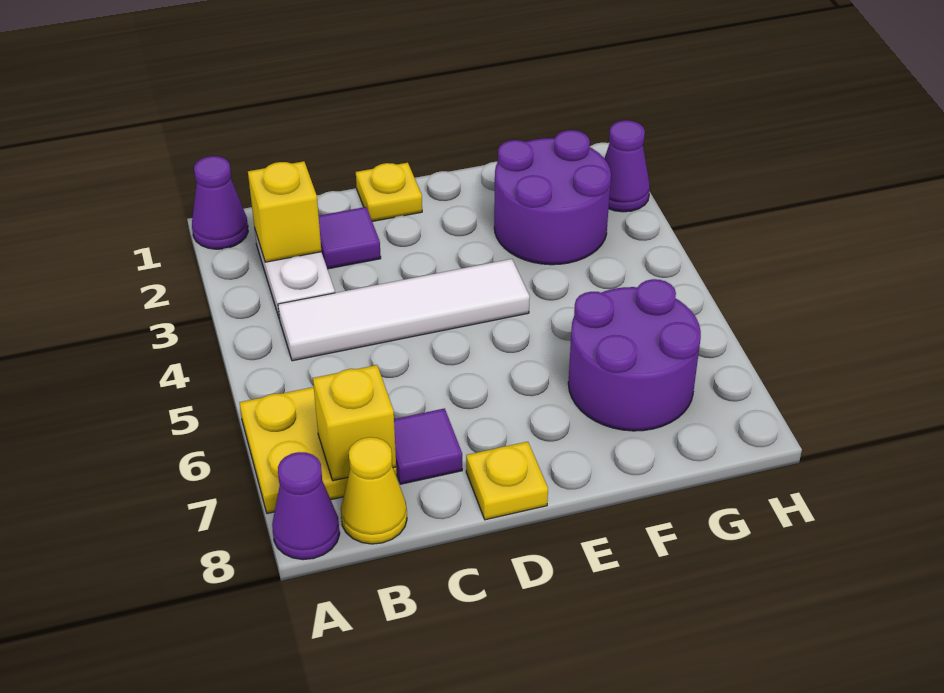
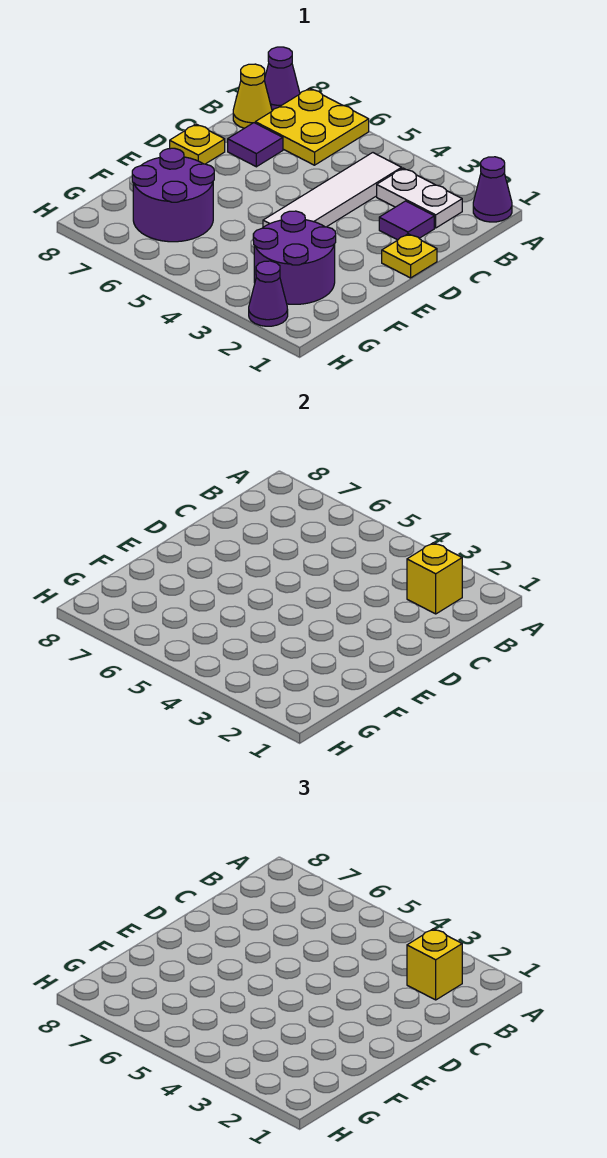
yellow 1x1 brick [313,365,396,481] -> yellow 1x1 brick moved to [407,929,462,1000]

